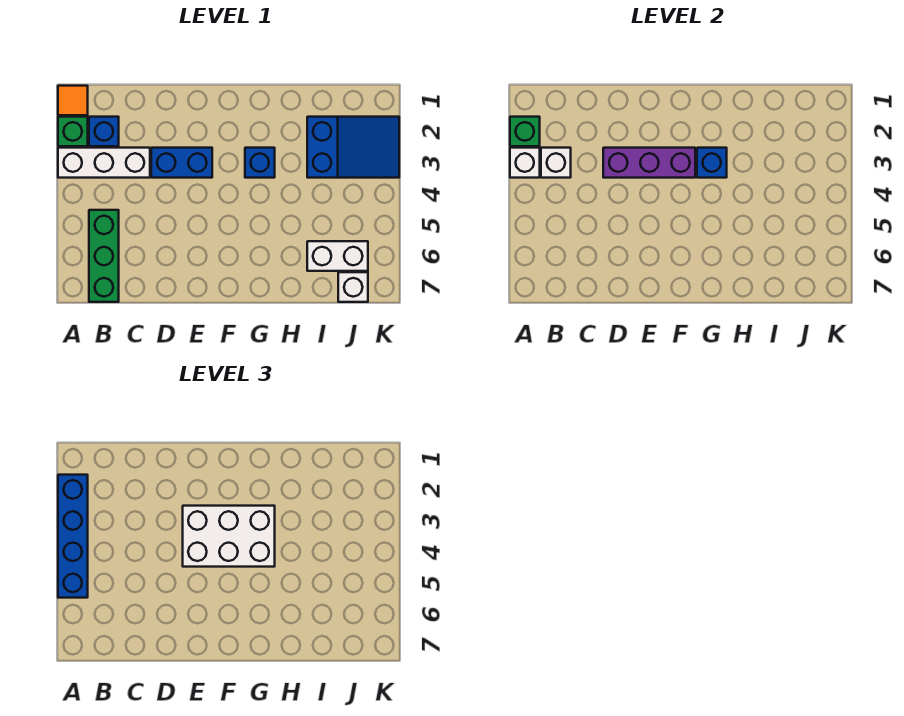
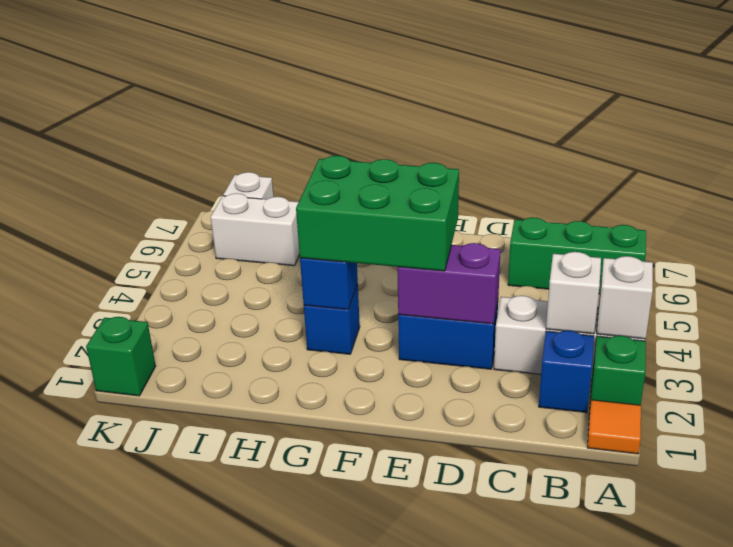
green 1x1 brick [510,117,540,146] -> green 1x1 brick moved to [86,317,156,396]
blue 1x4 brick [58,475,88,598] -> none
green 1x3 brick [89,210,119,302] -> green 1x3 brick turned to [508,217,646,294]
purple 1x3 brick [603,148,695,178] -> purple 1x2 brick [397,243,501,324]
white 2x3 brick [183,506,275,567] -> green 2x3 brick [296,156,459,271]
blue 2x3 slope [307,117,399,178] -> none

